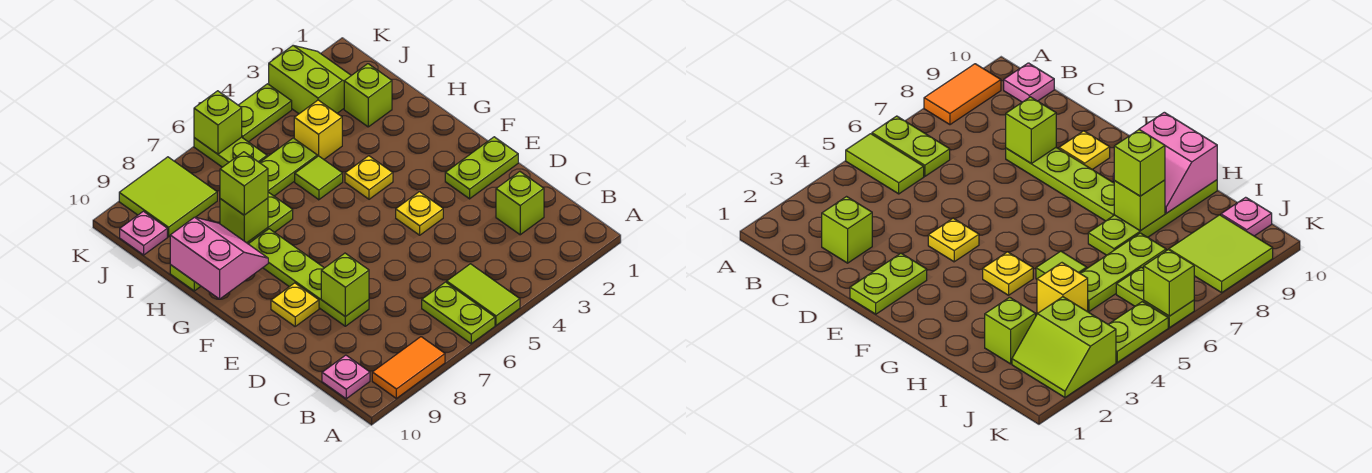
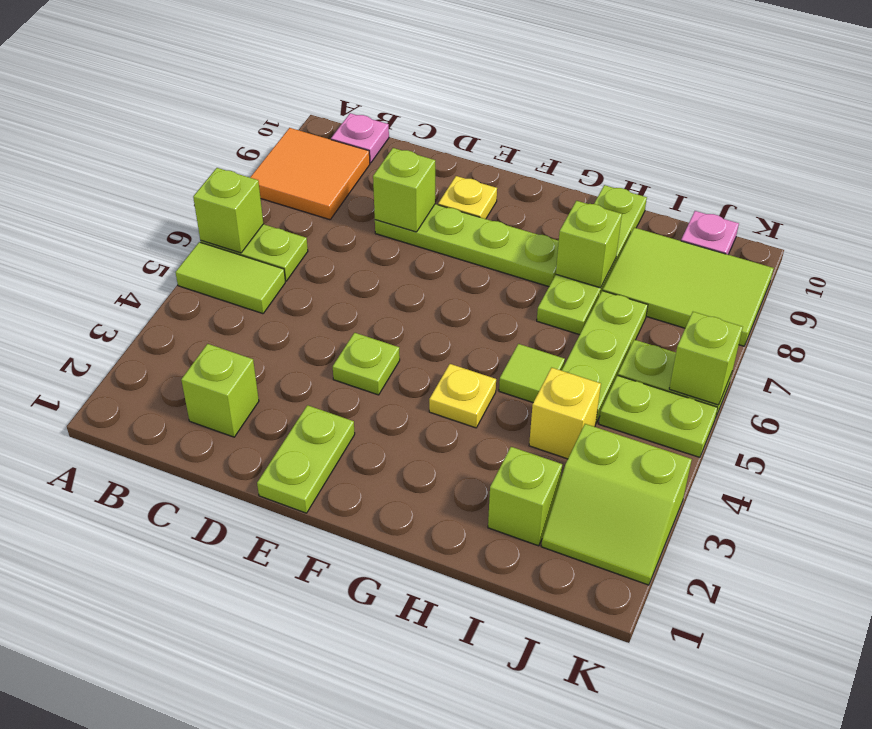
orange 1x2 tile [372,337,445,398] -> orange 2x2 tile [250,128,370,220]
yellow 1x1 plate [396,192,443,235] -> lime 1x1 plate [333,333,400,395]
pink 2x2 slope [170,217,268,299] -> none
lime 1x1 brick [220,152,268,215] -> lime 1x1 brick moved to [193,168,263,253]
lime 2x2 tile [119,157,217,237] -> lime 2x3 tile [603,228,774,346]
lime 1x2 plate [239,84,292,142] -> lime 1x2 plate turned to [599,375,718,457]

